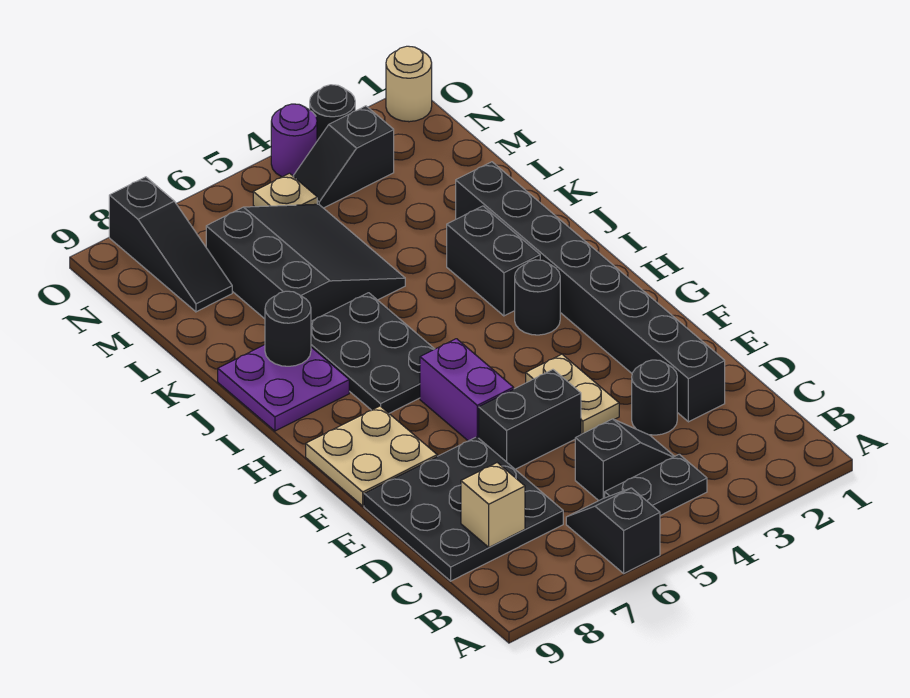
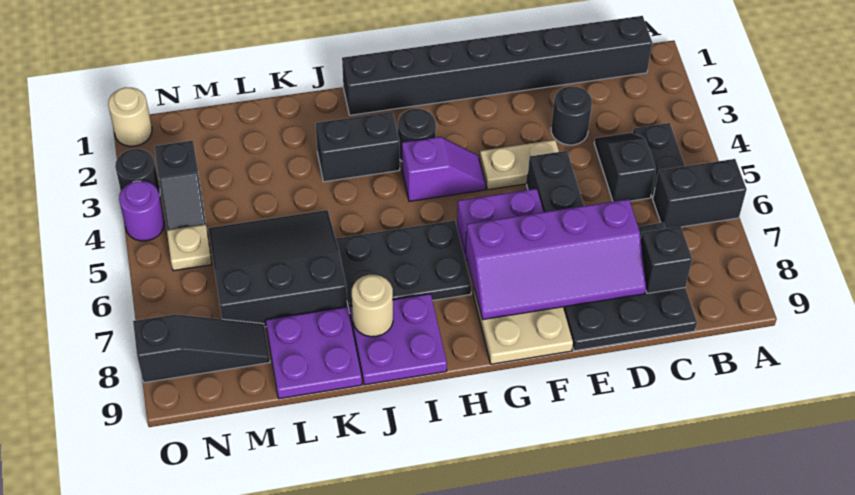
black 1x2 slope [566,488,660,573] -> black 1x2 brick [653,159,747,229]
tan 1x1 brick [461,463,525,547] -> black 1x1 brick [641,227,692,293]
black 1x8 brick [456,162,725,422] -> black 1x8 brick moved to [342,16,652,115]
none -> purple 2x4 slope [465,199,646,320]
none -> purple 1x2 slope [402,137,486,201]
black 1x1 round brick [265,291,311,366] -> tan 1x1 round brick [352,275,393,337]
none -> purple 2x2 plate [266,307,362,399]

